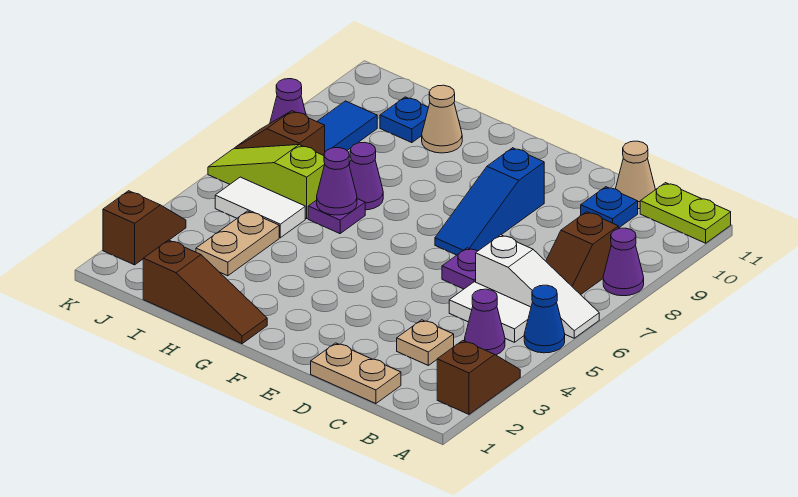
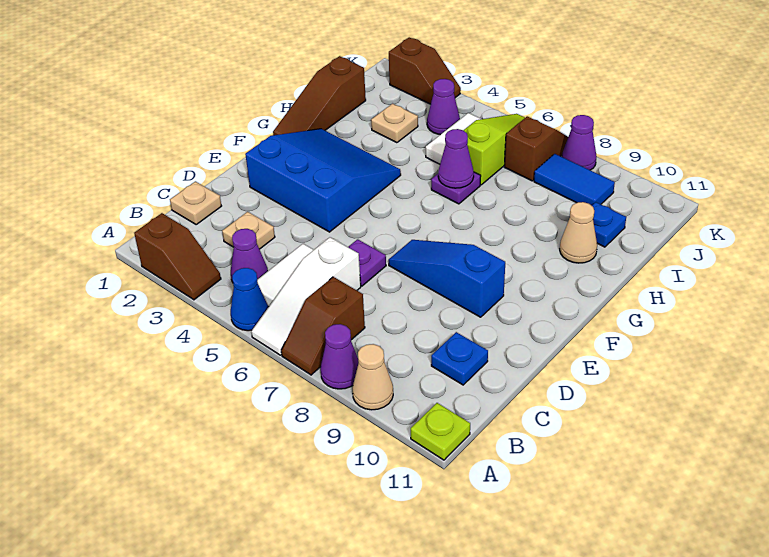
lime 1x2 plate [640,183,731,243] -> lime 1x1 plate [411,403,470,460]
brown 1x2 slope [546,212,618,295] -> brown 1x2 slope turned to [281,277,365,375]
tan 1x2 plate [311,343,401,404] -> tan 1x1 plate [170,181,221,225]
tan 1x1 cone [616,141,655,209] -> tan 1x1 cone moved to [352,344,393,410]
none -> blue 3x3 slope [245,129,401,232]
purple 1x1 cone [349,142,383,210] -> purple 1x1 cone moved to [427,79,460,135]
tan 1x2 plate [196,211,279,276] -> tan 1x1 plate [371,104,418,143]

